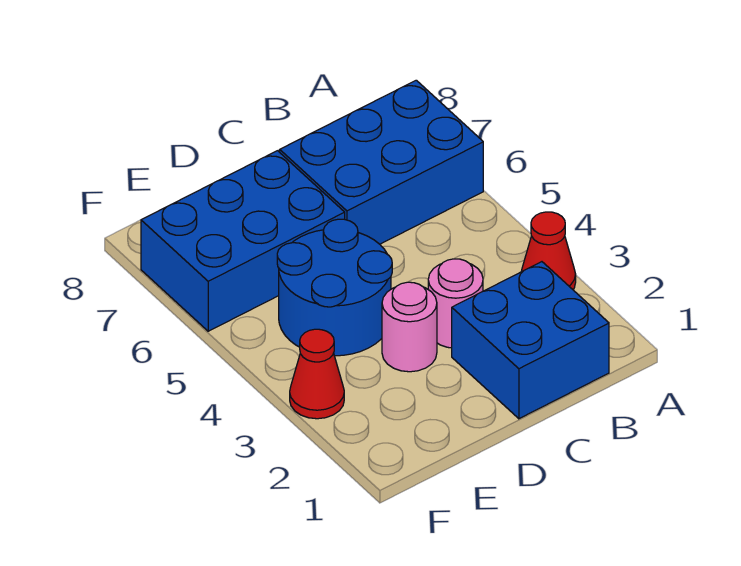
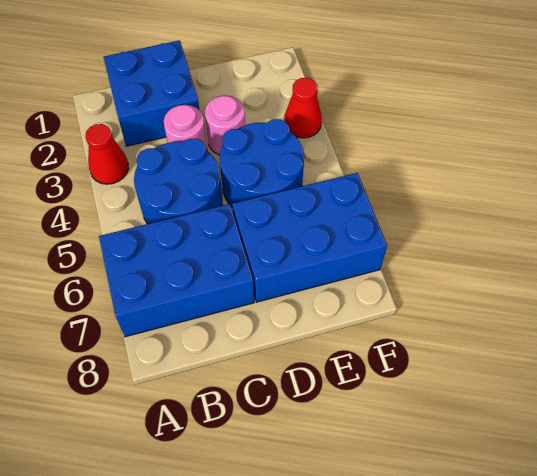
none -> blue 2x2 round brick [134,139,223,224]

